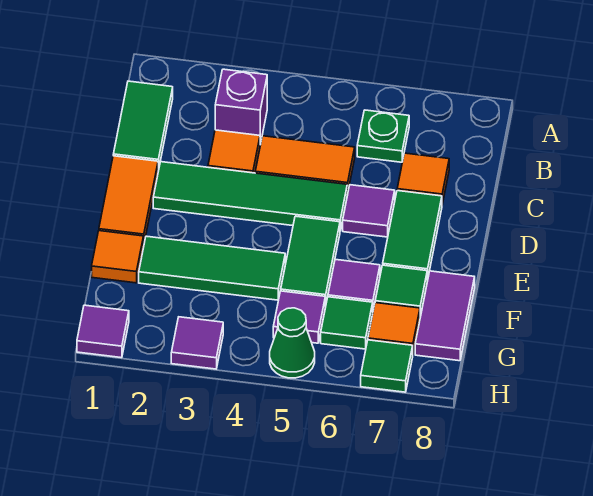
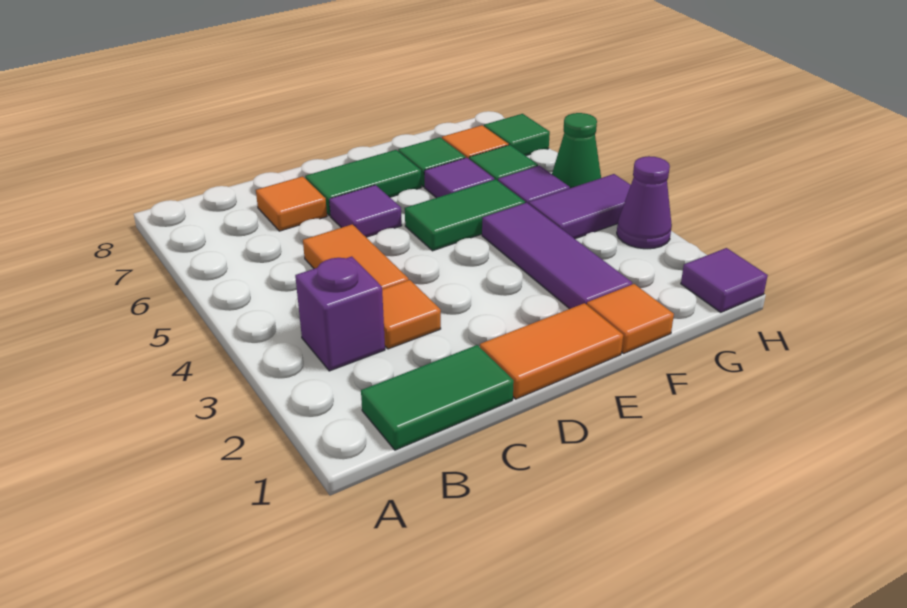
green 1x1 plate [357,110,409,162] -> none
green 1x4 tile [153,162,347,230] -> none
green 1x3 tile [139,236,285,300] -> purple 1x3 tile [482,203,632,309]
purple 1x2 tile [415,271,475,361] -> purple 1x2 tile moved to [529,174,631,239]
purple 1x1 tile [171,317,223,369] -> purple 1x1 cone [617,156,672,249]

